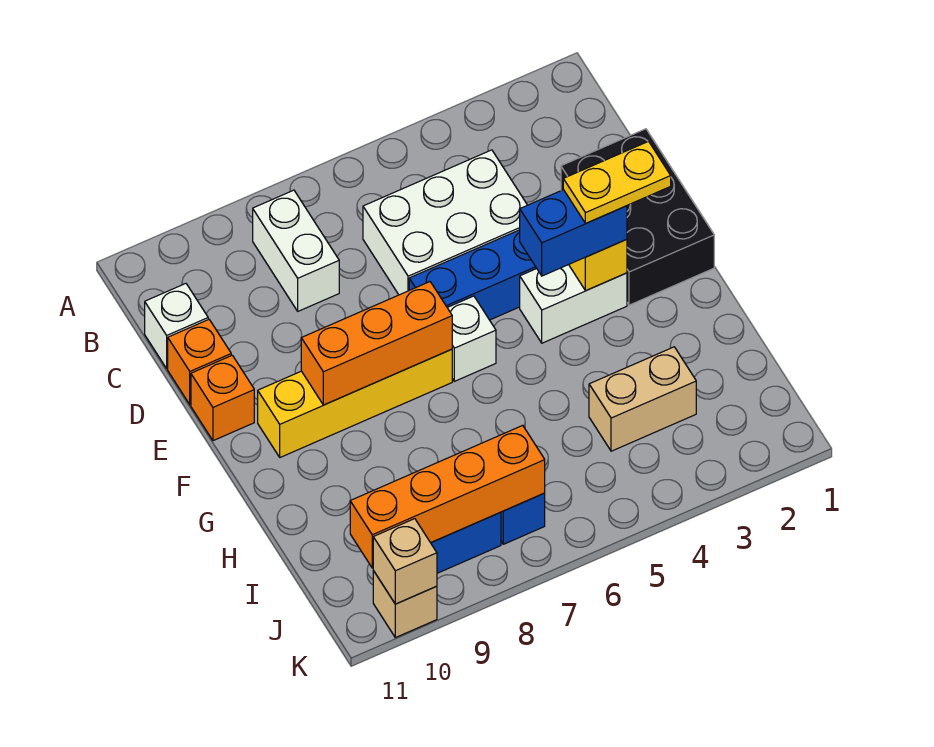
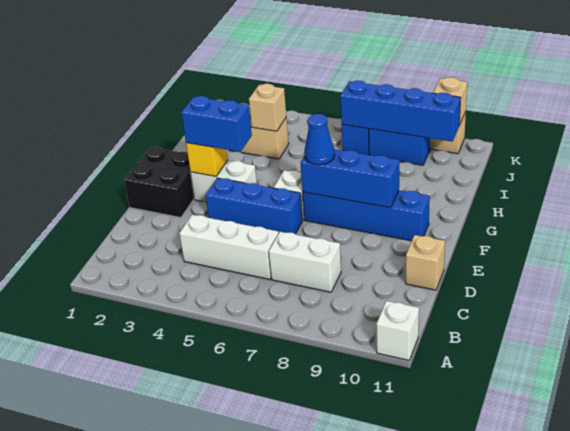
white 1x2 brick [253,190,339,311] -> white 1x2 brick turned to [269,232,341,292]
white 2x3 brick [363,150,527,295] -> white 1x3 brick [179,215,279,280]
white 1x1 brick [145,284,208,369] -> white 1x1 brick moved to [376,301,419,360]
black 2x3 brick [561,129,714,305] -> black 2x2 brick [124,147,194,217]
orange 1x1 brick [168,319,231,405] -> tan 1x1 brick [406,235,445,290]
orange 1x1 brick [191,355,254,441] -> none
yellow 1x2 plate [563,141,671,223] -> none
yellow 1x4 brick [258,349,452,457] -> blue 1x4 brick [303,190,430,241]
orange 1x3 brick [301,282,452,405] -> blue 1x3 brick [300,149,399,208]
none -> blue 1x1 cone [304,114,335,165]
none -> tan 1x1 brick [249,84,286,131]
orange 1x4 brick [350,425,545,568] -> blue 1x4 brick [340,81,461,142]

